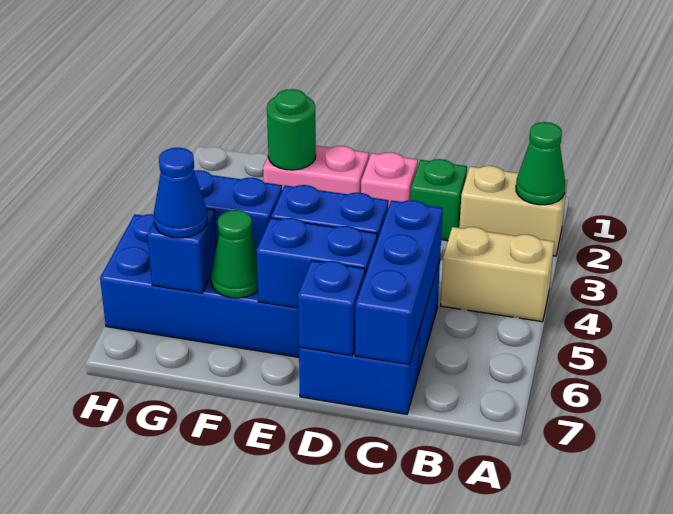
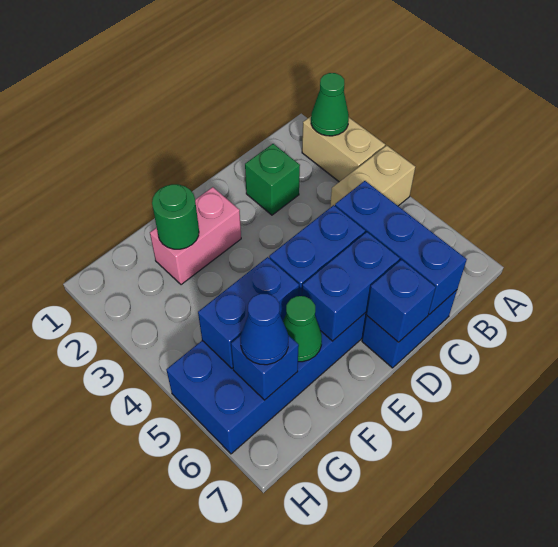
tan 1x2 brick [459,166,567,256] -> tan 1x2 brick turned to [302,116,385,182]
pink 1x1 brick [361,152,418,208] -> none

